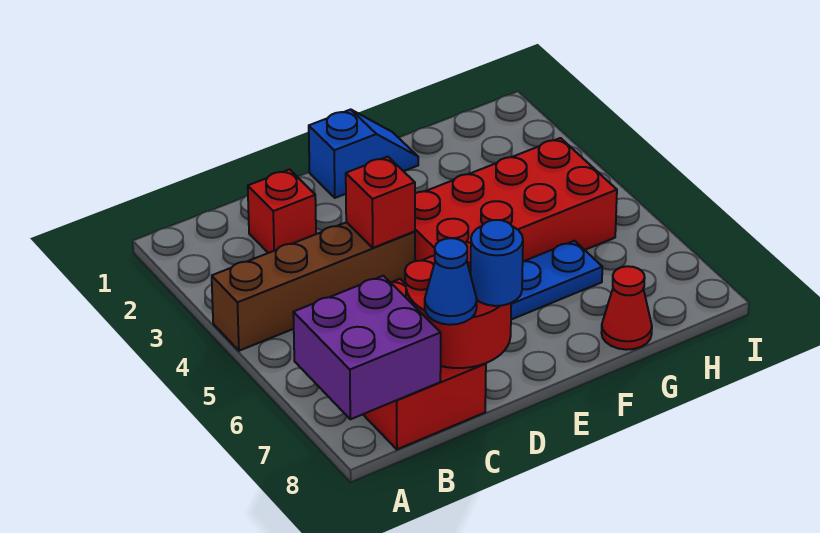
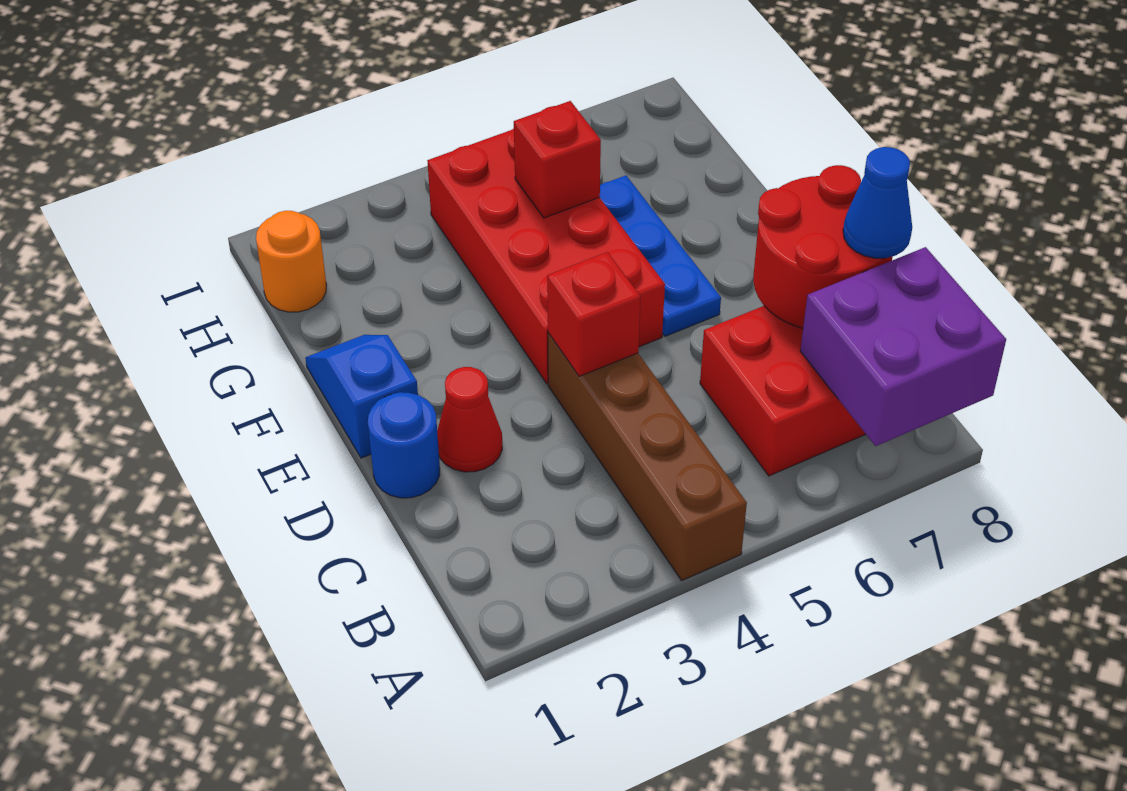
red 1x1 brick [248,169,316,253] -> red 1x1 brick moved to [514,101,601,218]
blue 1x1 round brick [471,220,523,306] -> blue 1x1 round brick moved to [368,392,440,498]
red 1x1 cone [602,266,652,350] -> red 1x1 cone moved to [437,367,502,472]
none -> orange 1x1 round brick [256,211,326,312]

